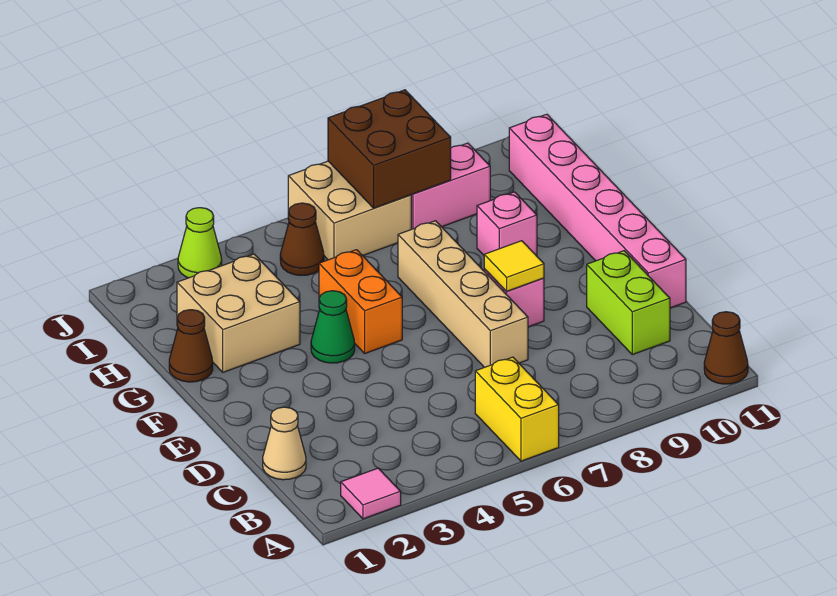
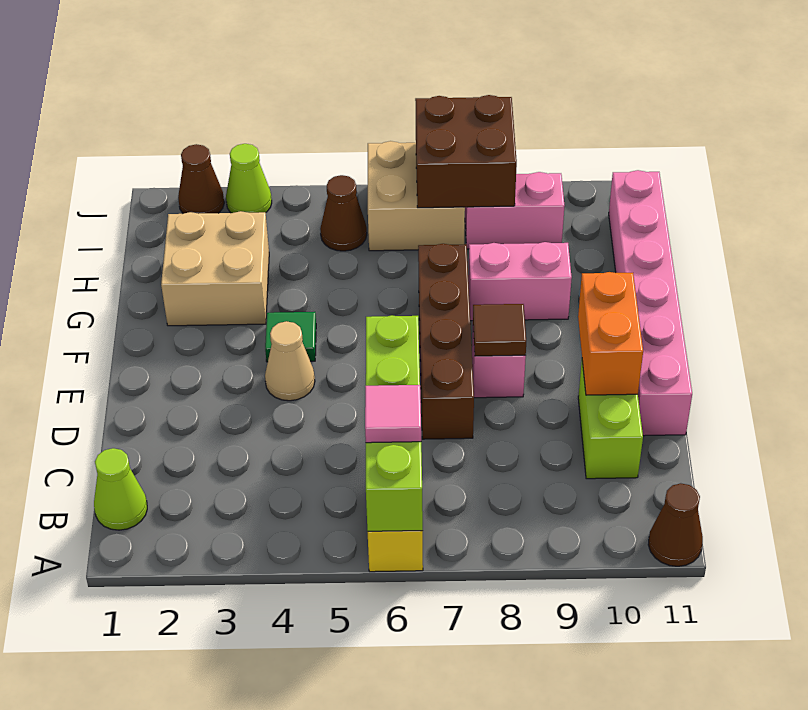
pink 1x1 tile [341,468,401,519] -> pink 1x1 tile moved to [365,385,421,443]
none -> lime 1x4 brick [366,315,423,531]
none -> lime 1x1 cone [94,448,147,530]
tan 1x1 cone [263,407,306,480] -> tan 1x1 cone moved to [265,321,315,401]
tan 1x4 brick [398,221,528,367] -> brown 1x4 brick [418,244,474,439]
yellow 1x1 tile [484,241,544,291] -> brown 1x1 tile [473,304,526,356]
green 1x1 cone [311,291,355,363] -> green 1x1 tile [265,312,316,362]
orange 1x2 brick [319,250,402,353] -> orange 1x2 brick moved to [578,272,643,395]
brown 1x1 cone [169,310,213,382] -> brown 1x1 cone moved to [178,144,224,214]
pink 1x1 brick [477,192,537,256] -> pink 1x2 brick [468,242,572,321]

